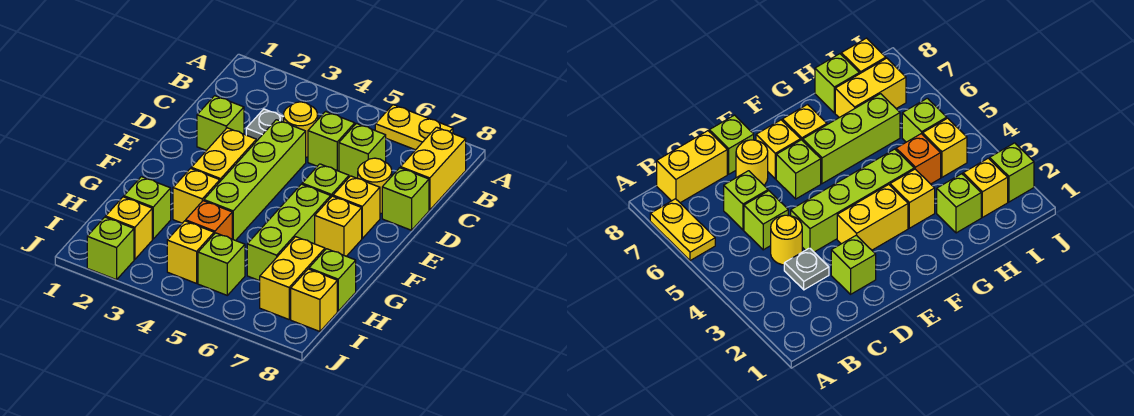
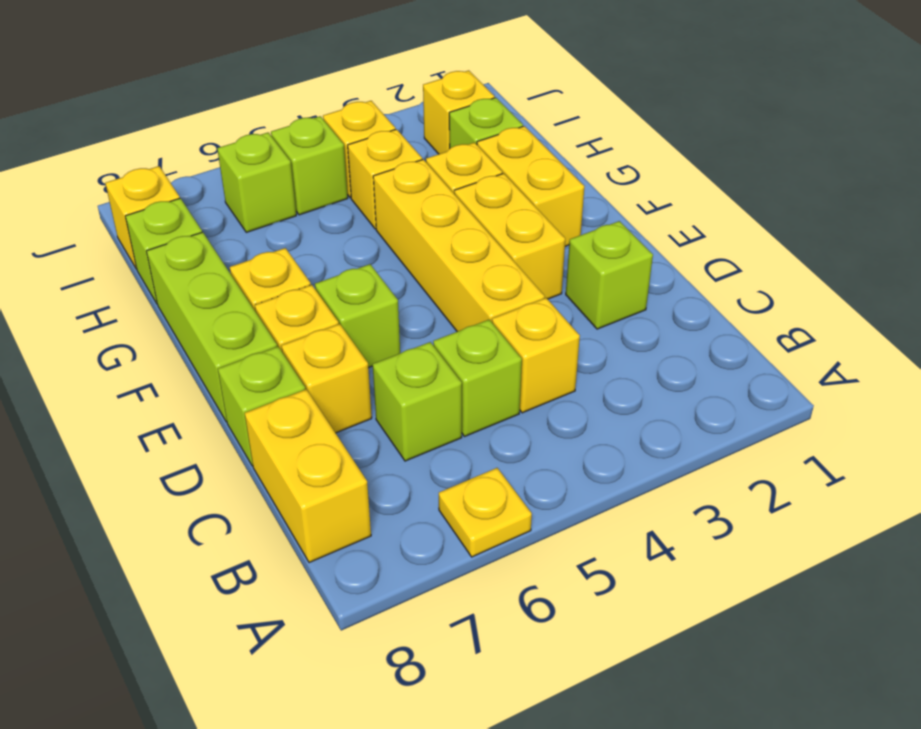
yellow 1x2 plate [375,105,453,150] -> yellow 1x1 plate [439,468,532,557]
grey 1x1 plate [246,109,284,141] -> none
yellow 1x1 round brick [284,102,318,157] -> yellow 1x1 brick [492,298,580,413]
lime 1x4 brick [204,120,306,241] -> yellow 1x4 brick [373,159,545,332]
yellow 1x1 round brick [358,158,392,214] -> yellow 1x1 brick [281,324,372,433]
lime 1x3 brick [247,184,331,281] -> lime 1x3 brick moved to [147,232,277,422]
orange 1x1 brick [186,201,232,239] -> yellow 1x1 brick [348,129,422,229]
yellow 1x2 brick [260,237,325,319] -> yellow 1x2 brick moved to [477,126,585,246]
lime 1x1 brick [87,217,134,280] -> lime 1x1 brick moved to [217,133,296,232]

